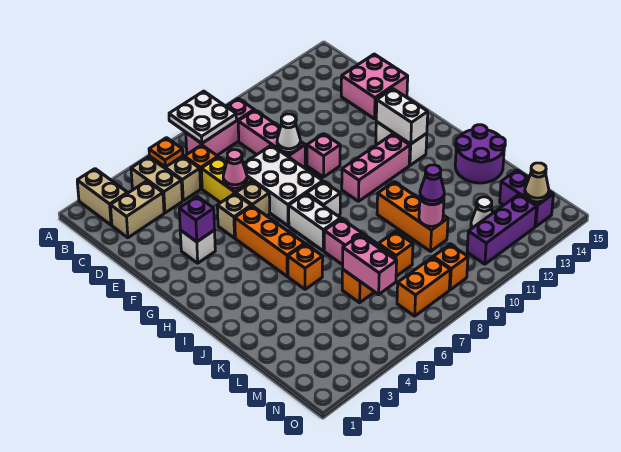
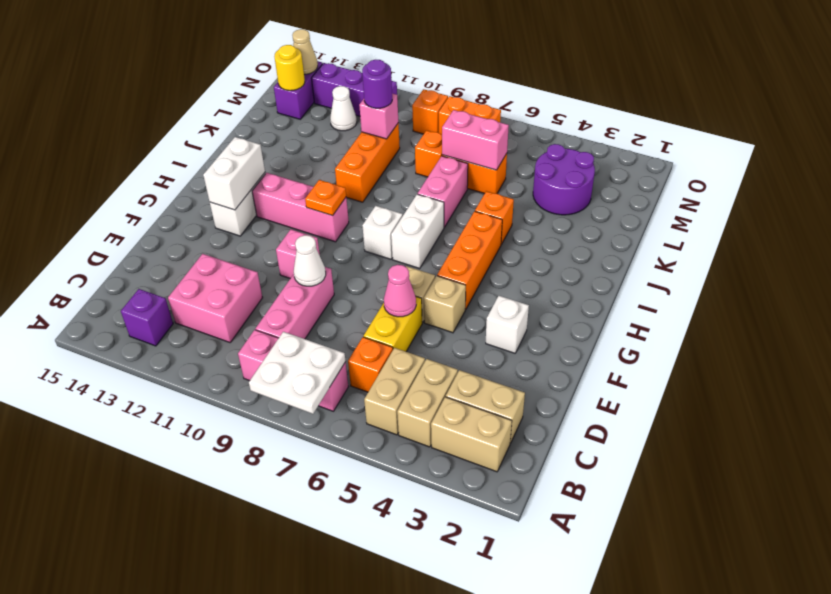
tan 1x2 brick [77,169,127,225] -> tan 1x2 brick turned to [431,397,512,472]
orange 1x1 plate [149,138,183,167] -> orange 1x1 plate moved to [305,180,346,216]
pink 2x2 brick [341,54,408,119] -> pink 2x2 brick moved to [168,254,263,342]
white 2x3 brick [243,145,323,226] -> none
purple 1x1 brick [179,196,215,242] -> purple 1x1 brick moved to [121,289,173,346]
purple 2x2 round brick [455,125,505,183] -> purple 2x2 round brick moved to [533,144,595,215]
pink 1x2 brick [343,235,397,295] -> pink 1x2 brick turned to [442,110,509,170]
pink 1x1 round brick [419,199,444,226] -> pink 1x1 brick [359,94,398,139]
purple 1x1 cone [420,165,444,204] -> purple 1x1 round brick [362,60,392,108]
none -> yellow 1x1 round brick [274,45,305,91]

